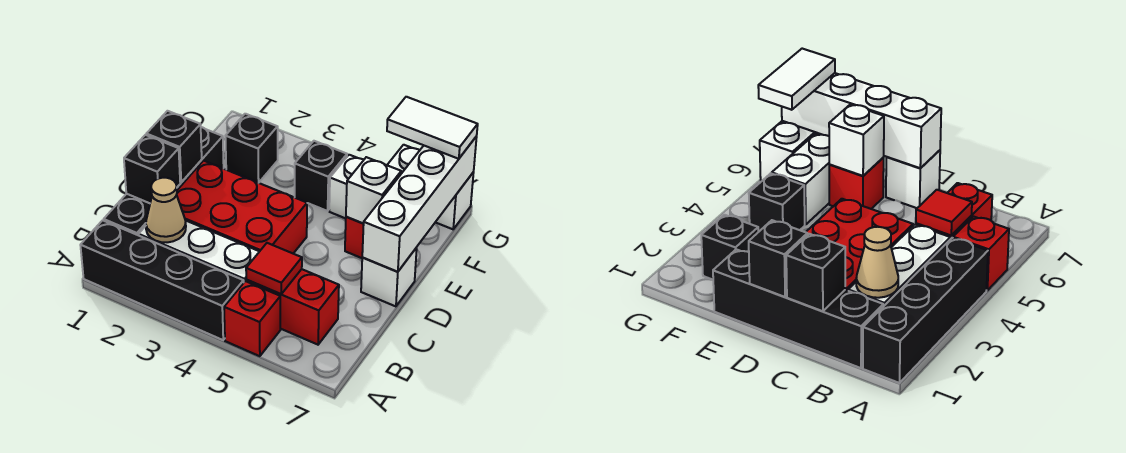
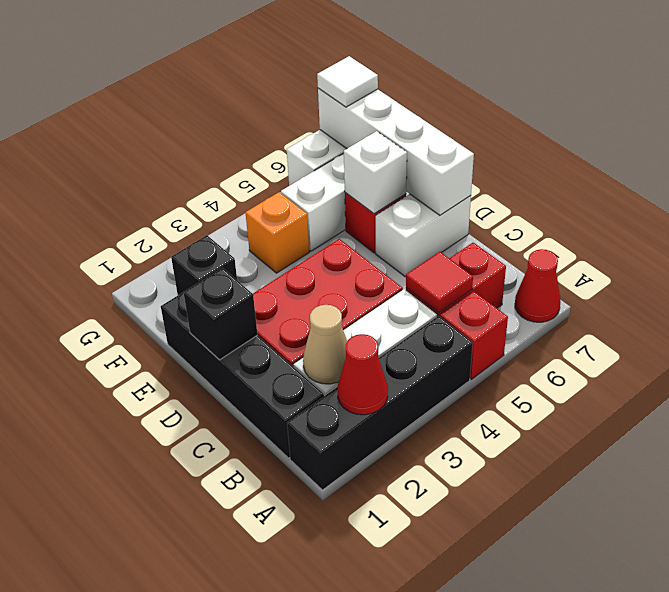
none -> red 1x1 cone [338,334,388,415]
none -> red 1x1 cone [515,249,561,322]
black 1x1 brick [124,135,180,203] -> none
white 1x1 brick [361,248,417,306] -> white 1x2 brick [376,194,471,277]
black 1x1 brick [295,141,347,211] -> orange 1x1 brick [245,192,309,273]
white 1x2 tile [387,97,478,159] -> white 1x1 tile [317,56,378,107]

